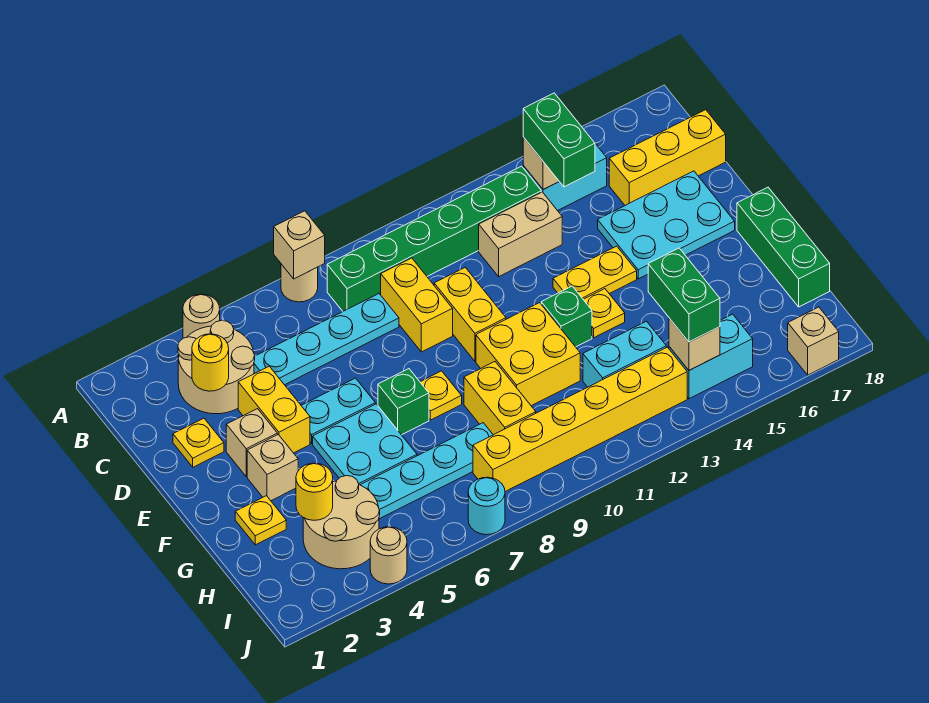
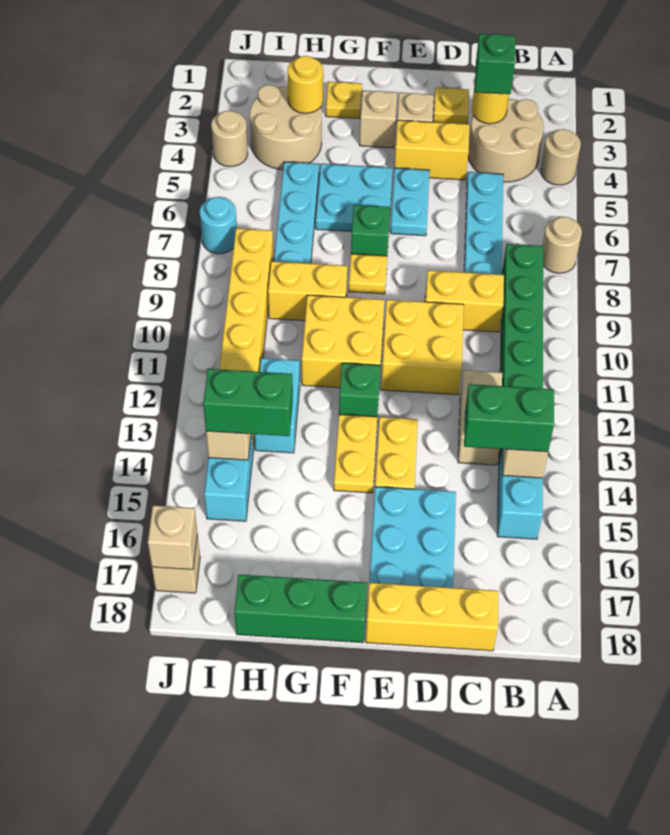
tan 1x1 brick [274,211,325,279] -> tan 1x1 brick moved to [148,505,197,570]
none -> green 1x1 brick [475,34,515,94]
yellow 1x3 brick [609,110,726,205] -> yellow 1x3 brick turned to [366,583,498,651]
yellow 1x2 brick [434,268,506,361] -> yellow 2x2 brick [381,300,464,395]
yellow 1x1 plate [583,289,625,338] -> yellow 1x2 plate [334,414,377,493]

